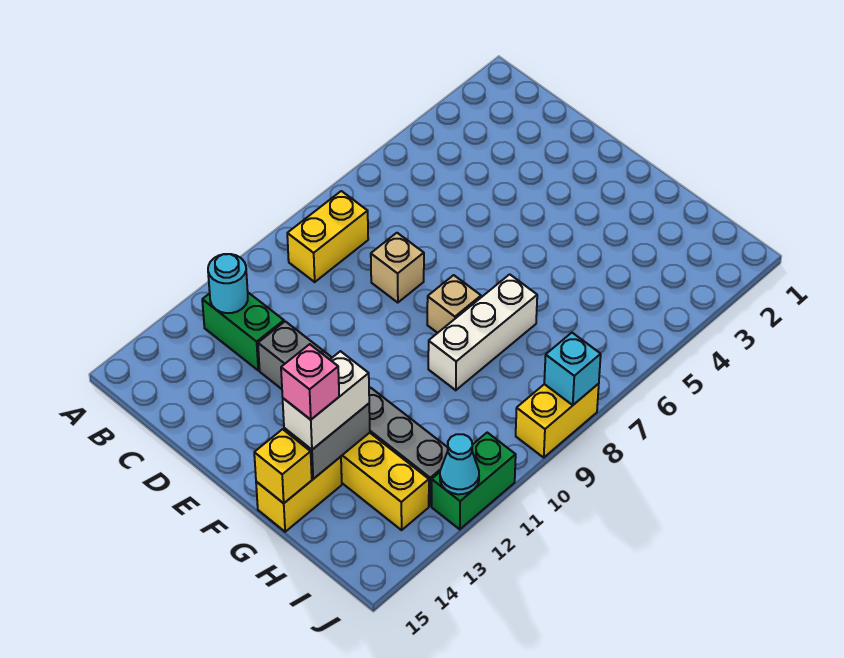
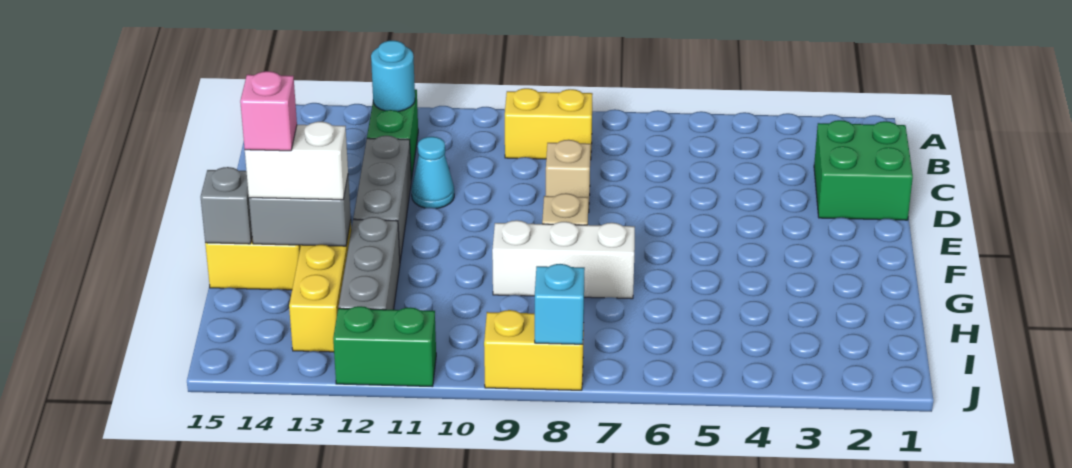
none -> green 2x2 brick [814,120,913,220]
yellow 1x1 brick [254,429,312,503] -> grey 1x1 brick [201,167,252,244]
cyan 1x1 cone [440,434,479,494] -> cyan 1x1 cone moved to [411,137,454,208]

